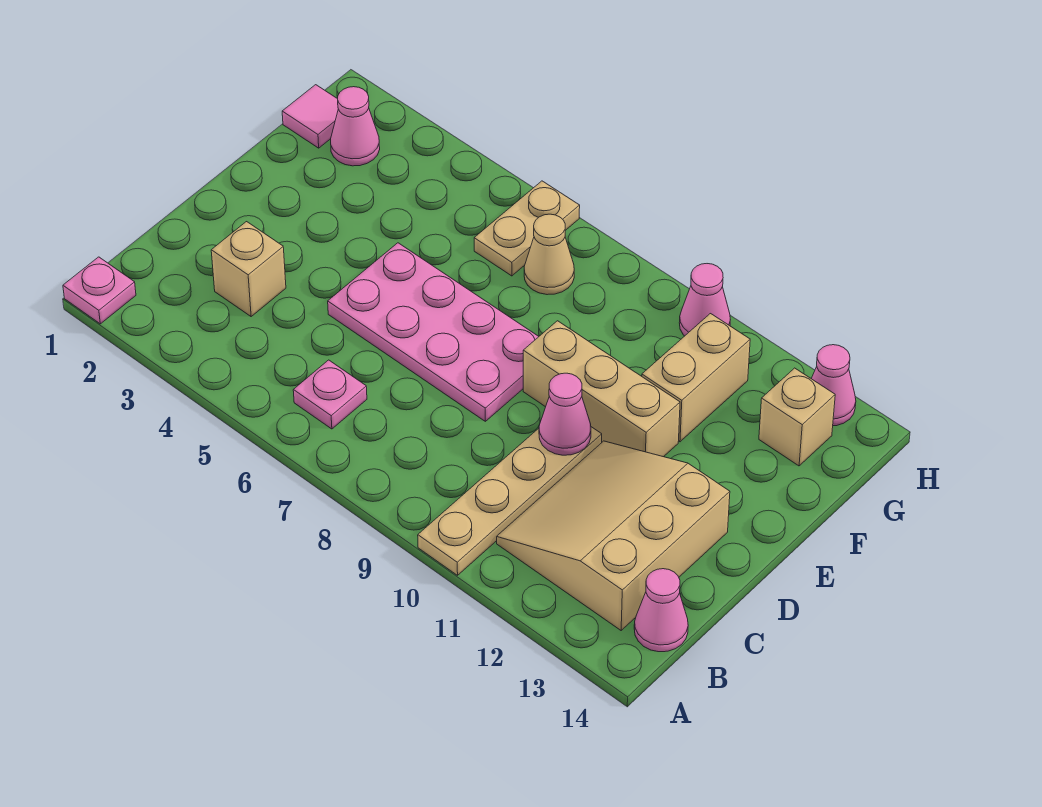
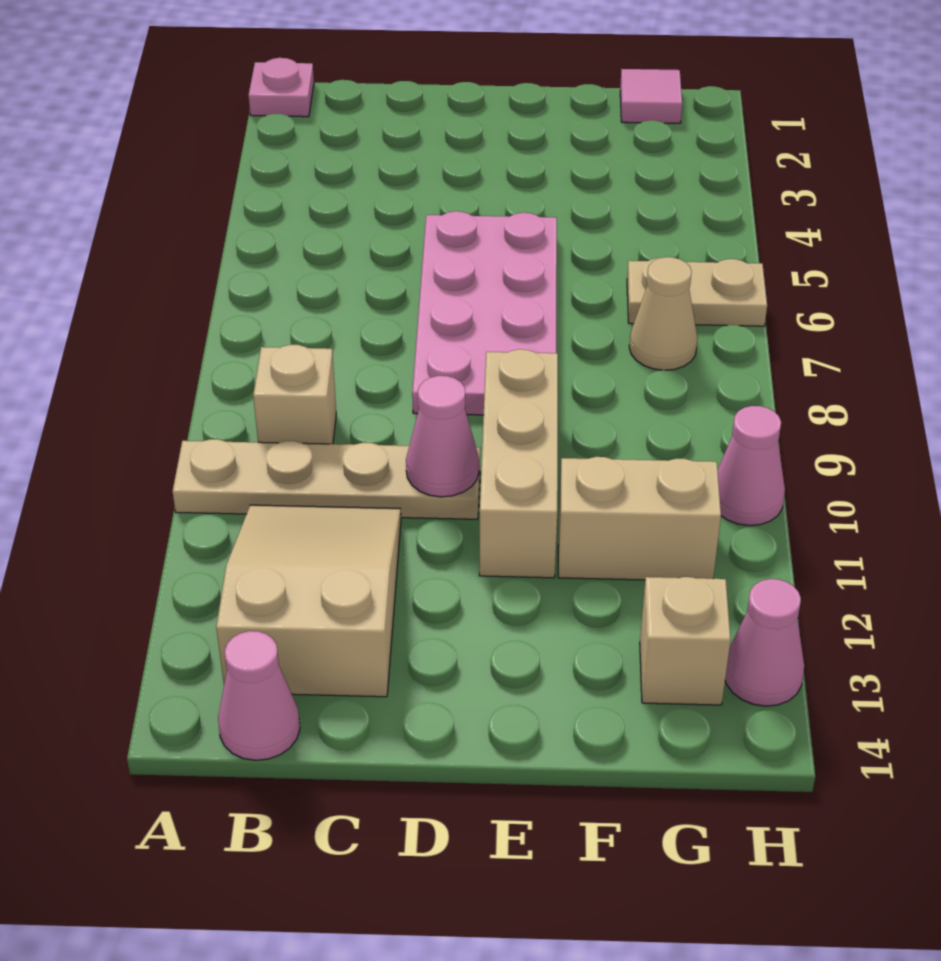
pink 1x1 plate [293,360,367,429] -> none
tan 3x3 slope [497,441,730,630] -> tan 2x3 slope [216,505,401,697]
tan 1x1 brick [211,222,286,316] -> tan 1x1 brick moved to [253,345,336,444]
pink 1x1 cone [331,87,380,166] -> none

